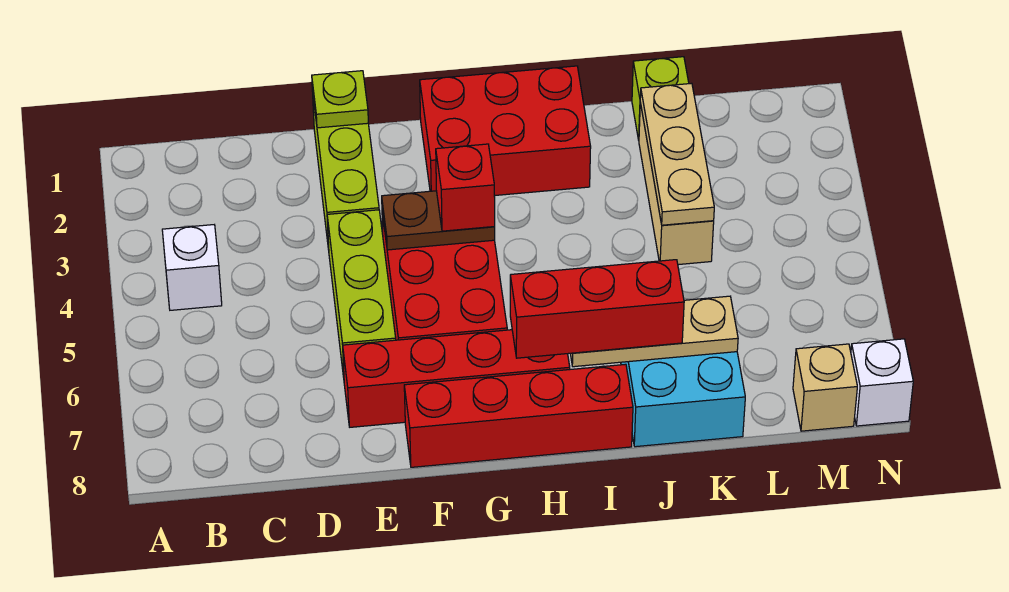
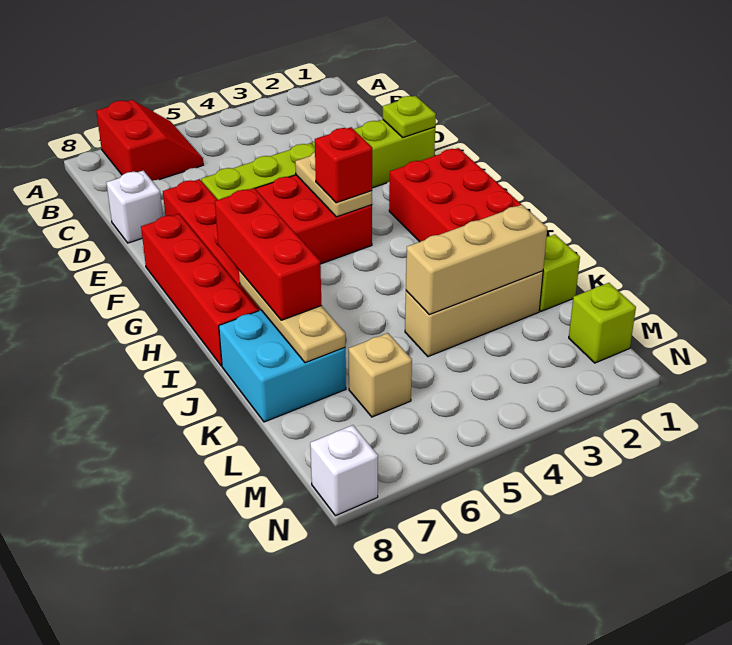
none -> red 2x2 slope [96,100,203,181]
white 1x1 brick [162,225,222,310] -> white 1x1 brick moved to [106,171,163,243]
brown 1x2 plate [382,191,495,250] -> tan 1x2 plate [295,152,372,217]
tan 1x3 plate [640,83,714,225] -> tan 1x3 brick [406,205,547,315]
none -> lime 1x1 brick [569,283,636,363]
tan 1x1 brick [793,344,857,431] -> tan 1x1 brick moved to [349,333,412,417]

